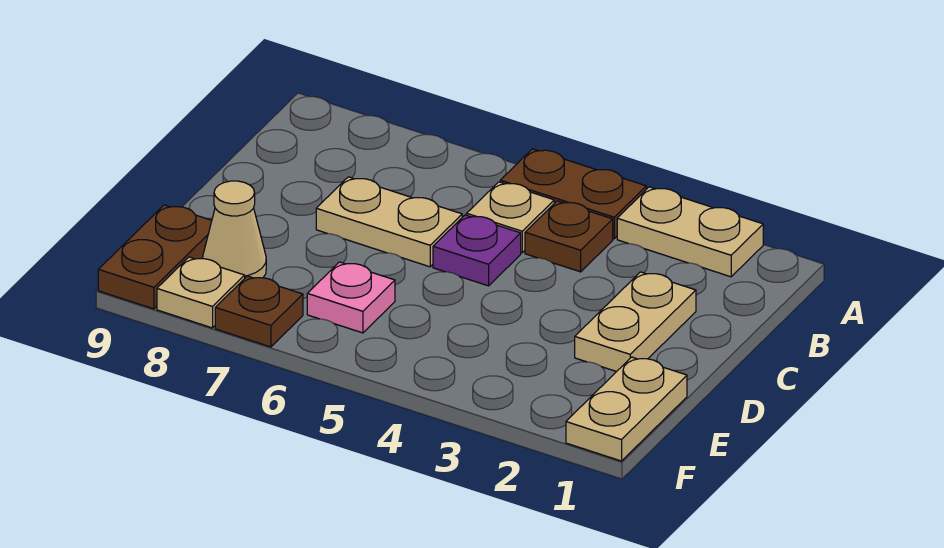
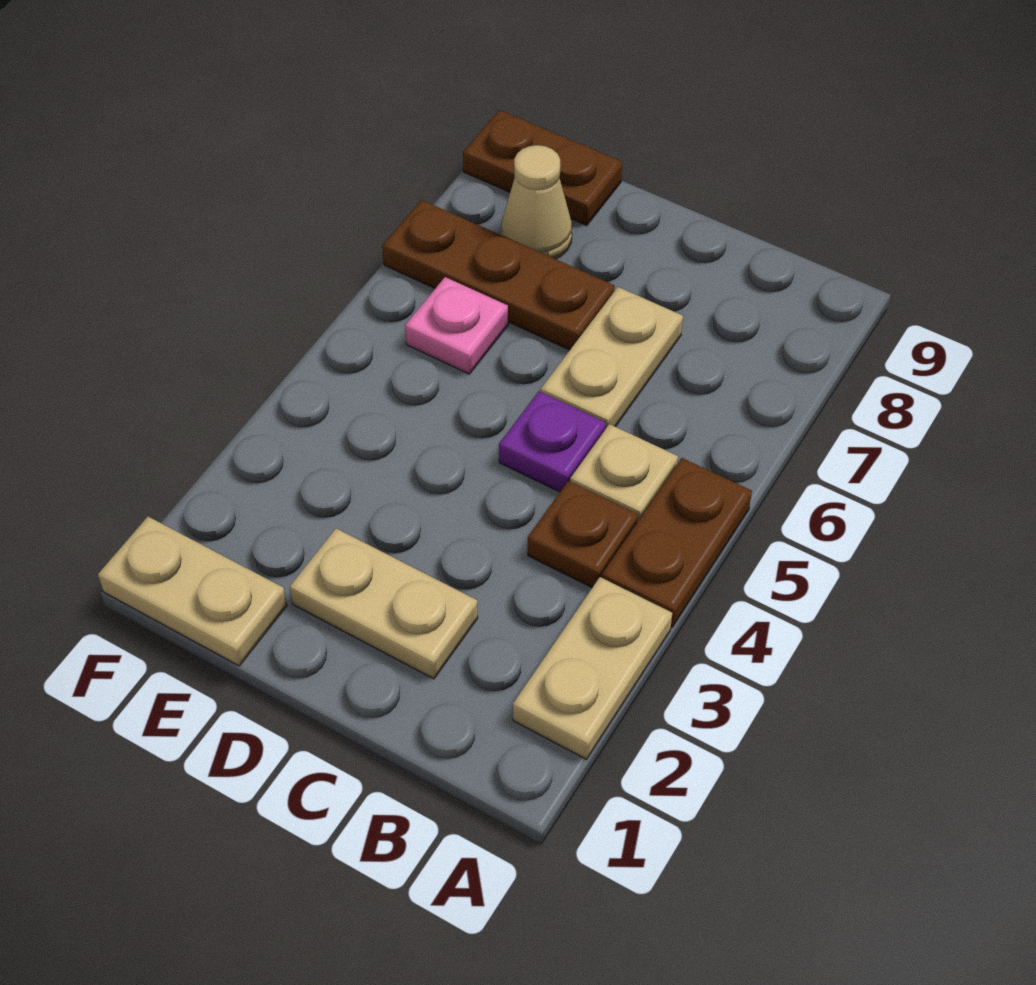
brown 1x1 plate [215,276,303,347] -> brown 1x3 plate [382,200,615,350]
tan 1x1 plate [157,257,245,328] -> none

